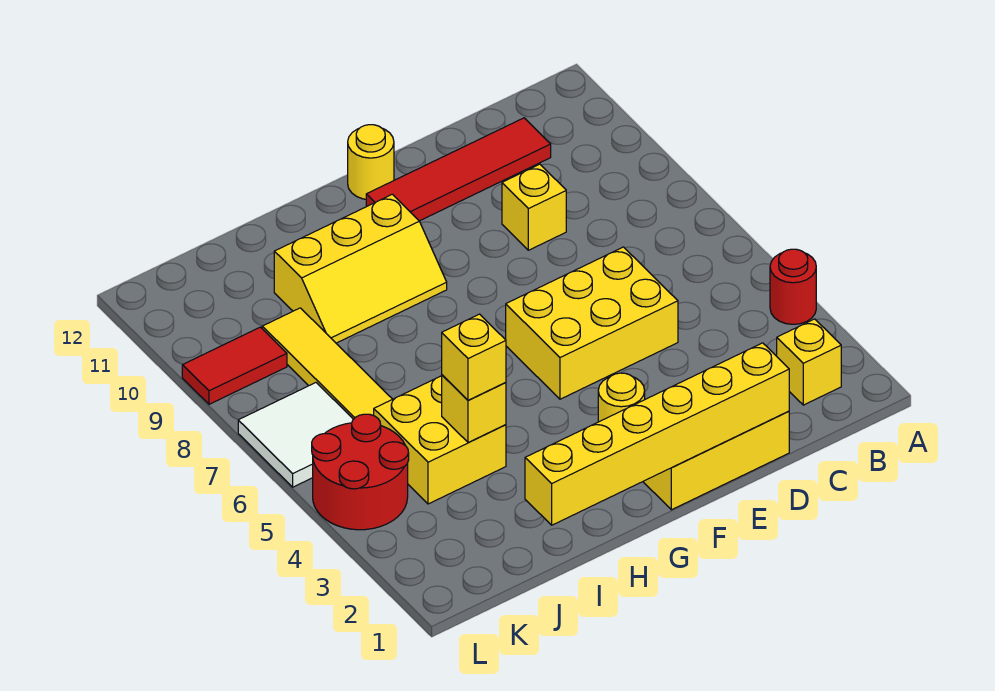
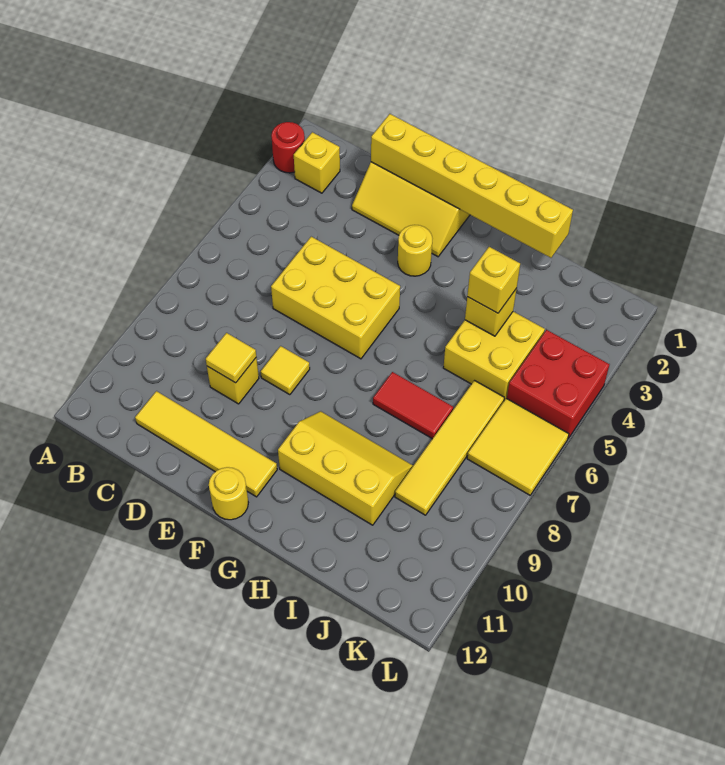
red 1x1 round brick [770,249,816,324] -> red 1x1 round brick moved to [271,122,305,173]
red 1x4 tile [366,118,551,221] -> yellow 1x4 tile [135,391,277,497]
none -> yellow 1x1 tile [206,333,256,383]
none -> yellow 1x1 tile [261,346,310,395]
red 2x2 round brick [312,414,409,530] -> red 2x2 brick [507,330,610,438]
white 2x2 tile [238,383,353,487] -> yellow 2x2 tile [467,398,569,495]
red 1x2 tile [182,327,287,404] -> red 1x2 tile moved to [373,372,453,439]

